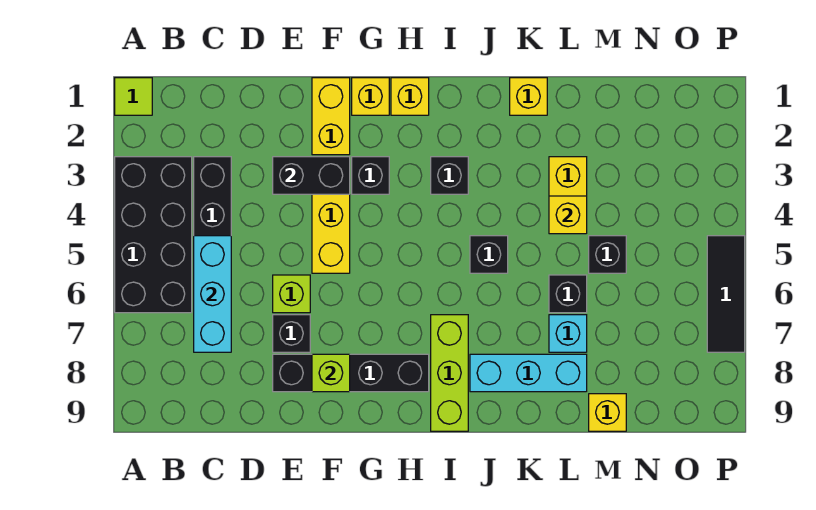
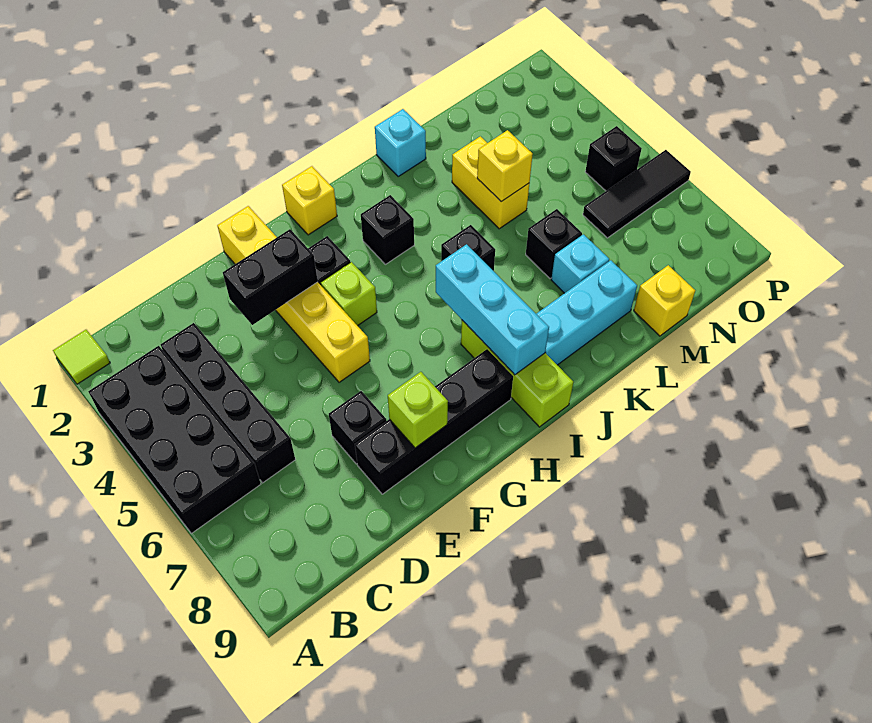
cyan 1x3 brick [194,236,231,352] -> cyan 1x3 brick moved to [436,244,549,375]
lime 1x1 brick [273,275,310,313] -> lime 1x1 brick moved to [321,262,377,326]
yellow 1x1 brick [352,78,389,115] -> none
yellow 1x1 brick [510,78,547,115] -> cyan 1x1 brick [375,109,426,176]
black 1x1 brick [589,236,626,273] -> black 1x1 brick moved to [585,126,642,191]
black 1x3 tile [707,236,745,352] -> black 1x3 tile turned to [583,150,691,238]

